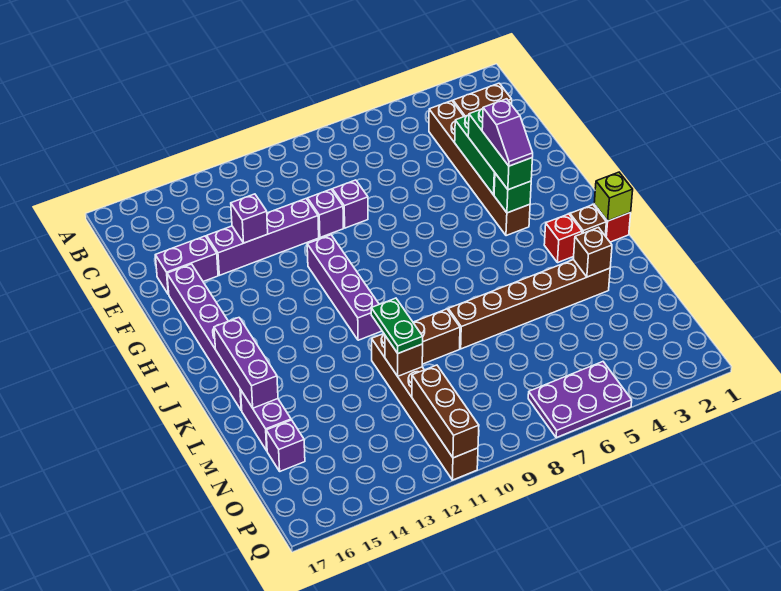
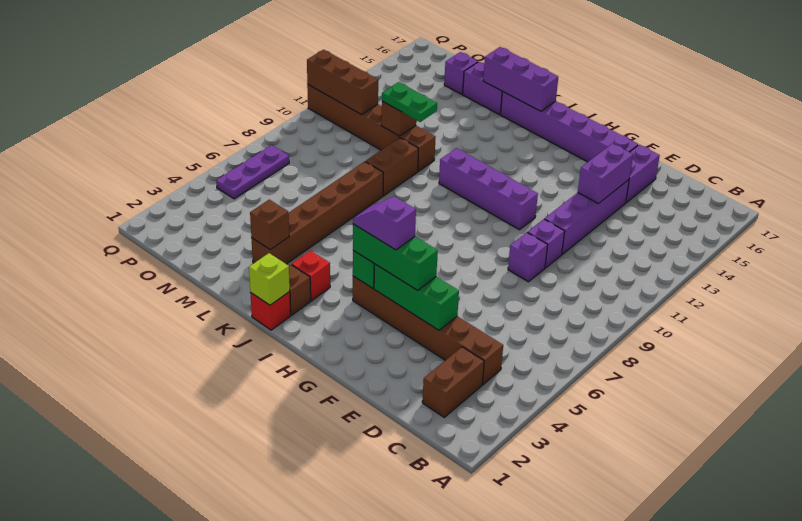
purple 1x1 brick [231,194,268,243] -> purple 1x2 brick [578,143,633,204]
purple 2x3 plate [528,362,632,438] -> purple 1x3 plate [216,145,289,199]

